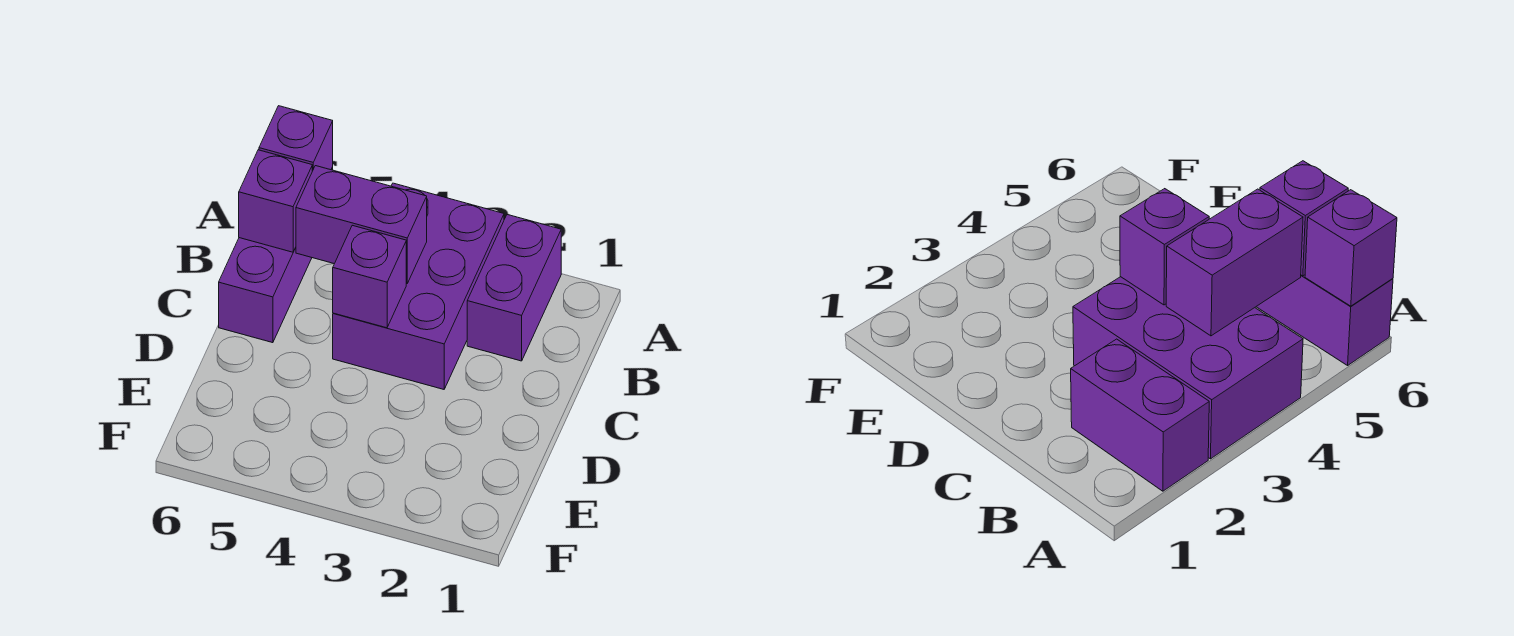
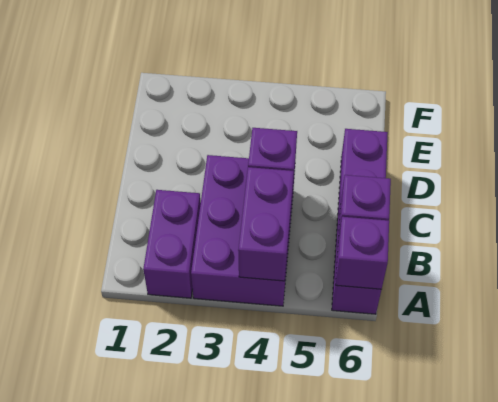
purple 1x3 brick [219,167,333,343] -> purple 1x4 brick [332,129,388,314]
purple 1x2 brick [296,166,427,283] -> purple 1x2 brick turned to [238,167,294,281]

